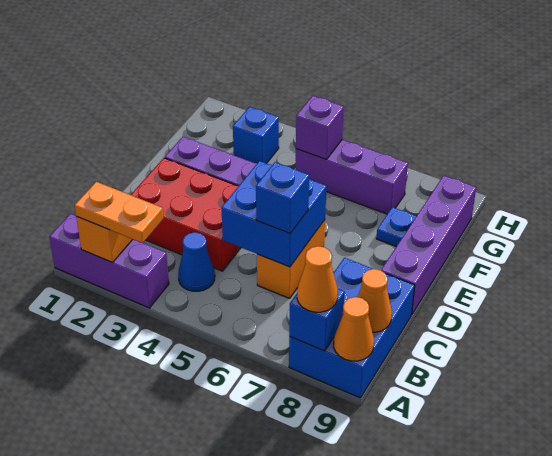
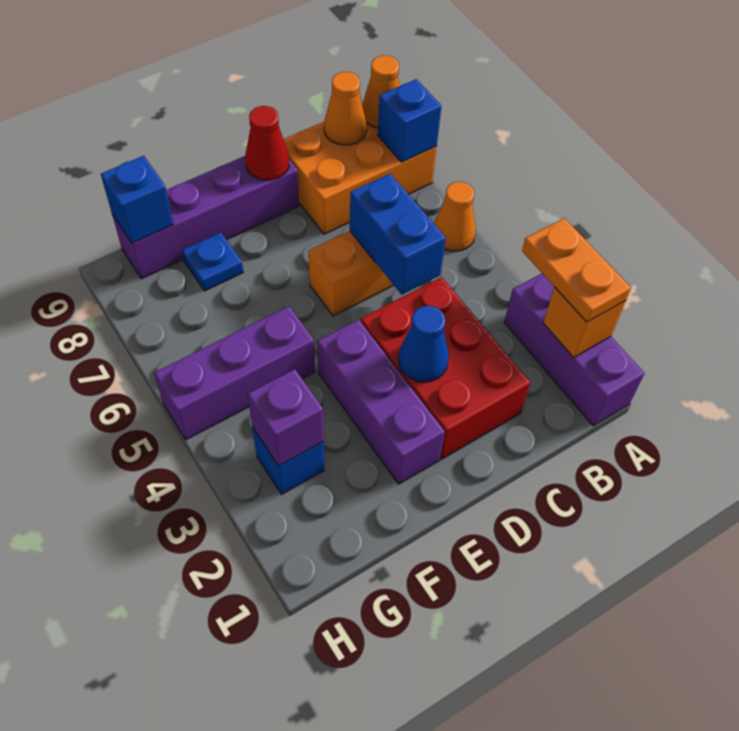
blue 2x3 brick [289,258,415,398] -> orange 2x3 brick [284,122,437,234]
orange 1x1 cone [297,246,338,312] -> orange 1x1 cone moved to [434,182,476,251]
blue 1x1 cone [178,232,215,291] -> blue 1x1 cone moved to [398,306,449,382]
blue 2x2 brick [221,161,327,267] -> blue 1x2 brick [350,174,446,294]
blue 1x1 brick [256,162,309,233] -> blue 1x1 brick moved to [101,156,173,243]
none -> red 1x1 cone [245,106,289,180]
purple 1x3 brick [296,140,408,214] -> purple 1x3 brick turned to [155,306,315,440]
purple 1x1 brick [296,96,344,159] -> purple 1x1 brick moved to [248,369,324,466]

